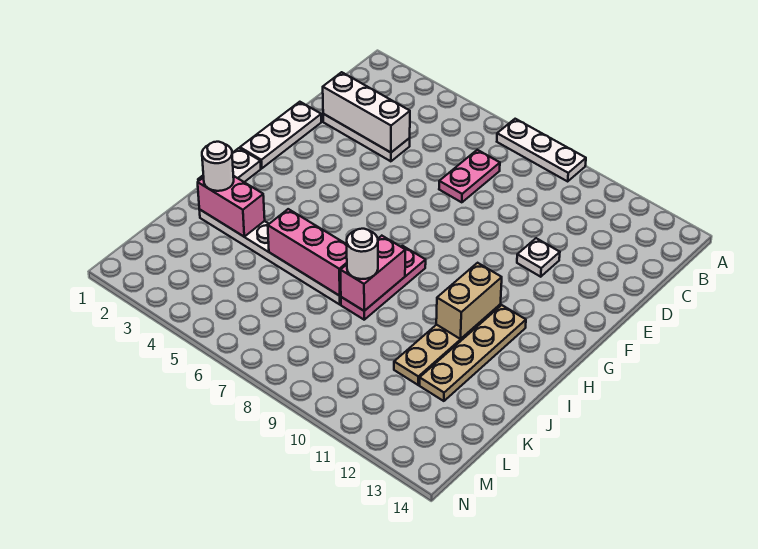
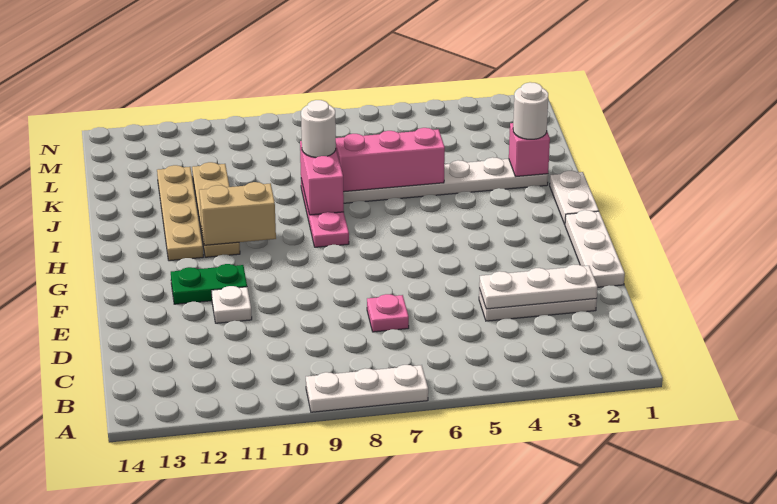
pink 1x2 plate [439,150,500,202] -> pink 1x1 plate [367,294,409,332]
white 1x3 brick [323,72,410,152] -> white 1x3 plate [479,264,597,309]
none -> green 1x2 plate [171,264,247,304]
tan 1x2 brick [436,263,502,339] -> tan 1x2 brick turned to [199,182,276,245]
pink 1x2 brick [198,176,265,237] -> pink 1x1 brick [509,123,550,176]

